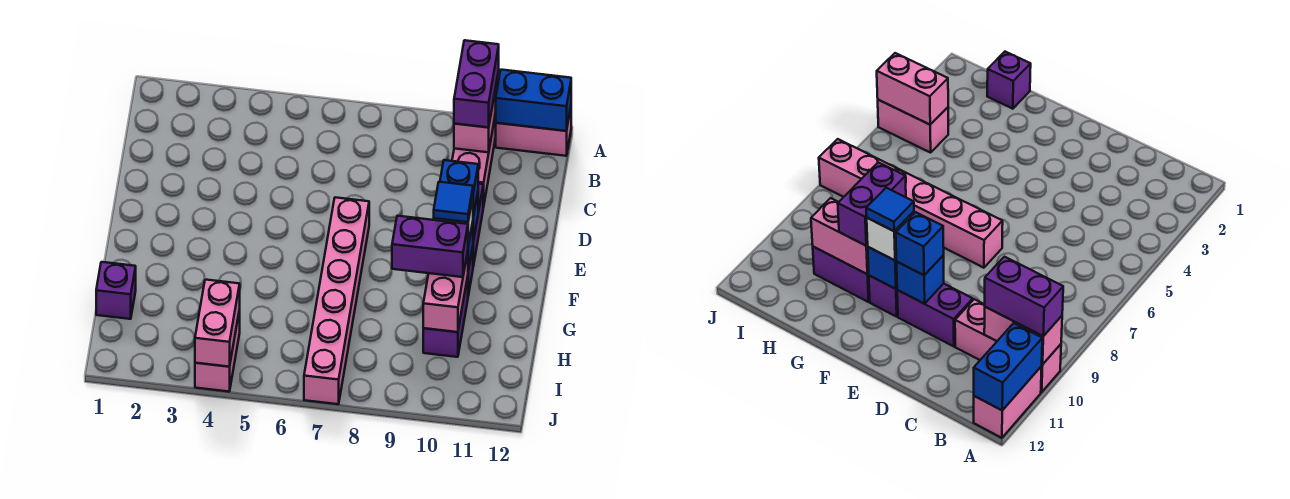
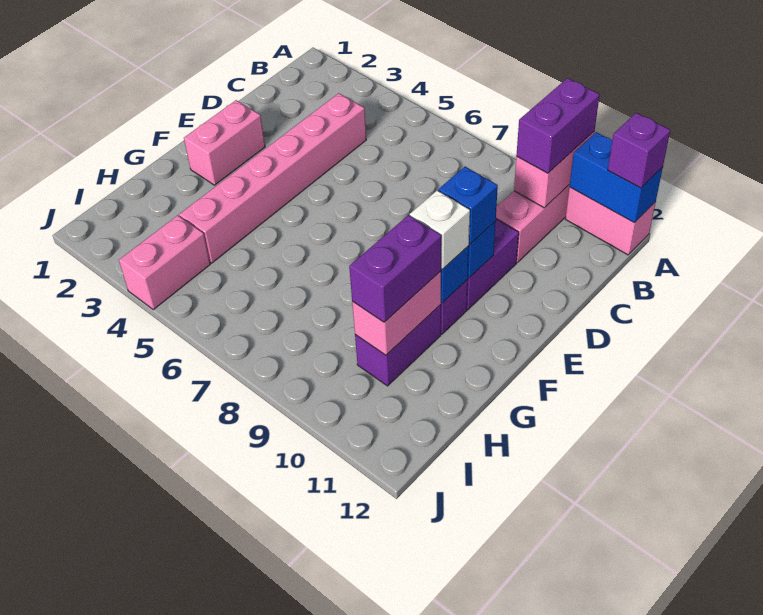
pink 1x6 brick [304,197,369,404] -> pink 1x6 brick moved to [179,93,366,263]
blue 1x1 tile [434,182,473,222] -> none
purple 1x2 brick [392,216,468,277] -> purple 1x2 brick turned to [349,215,441,322]
purple 1x1 brick [96,262,136,319] -> purple 1x1 brick moved to [608,113,670,188]
pink 1x2 brick [195,280,240,367] -> pink 1x2 brick moved to [184,100,265,185]

